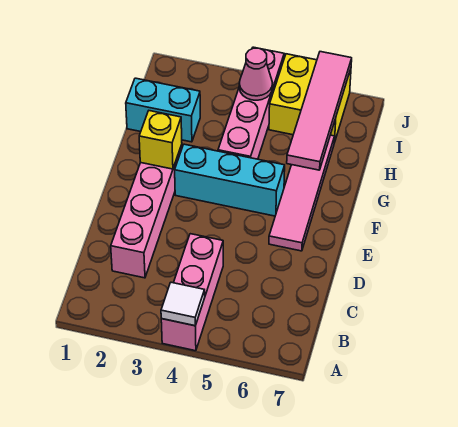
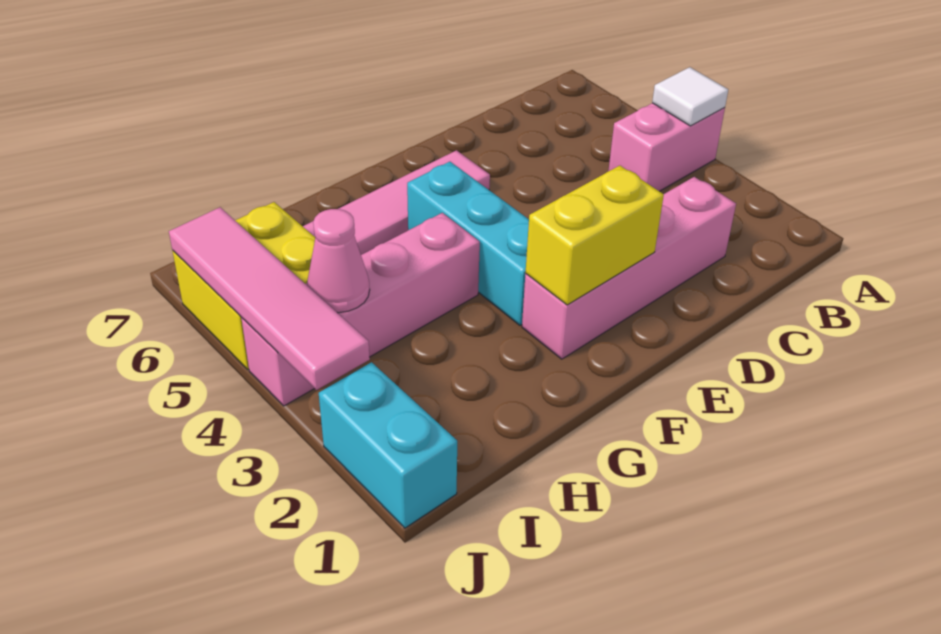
pink 1x3 brick [161,234,223,351] -> pink 1x2 brick [608,103,725,191]
yellow 1x1 brick [139,111,182,169] -> yellow 1x2 brick [525,166,664,305]
pink 1x4 tile [287,52,352,170] -> pink 1x4 tile turned to [169,207,370,390]
cyan 1x2 brick [126,78,200,142] -> cyan 1x2 brick moved to [319,362,457,528]

